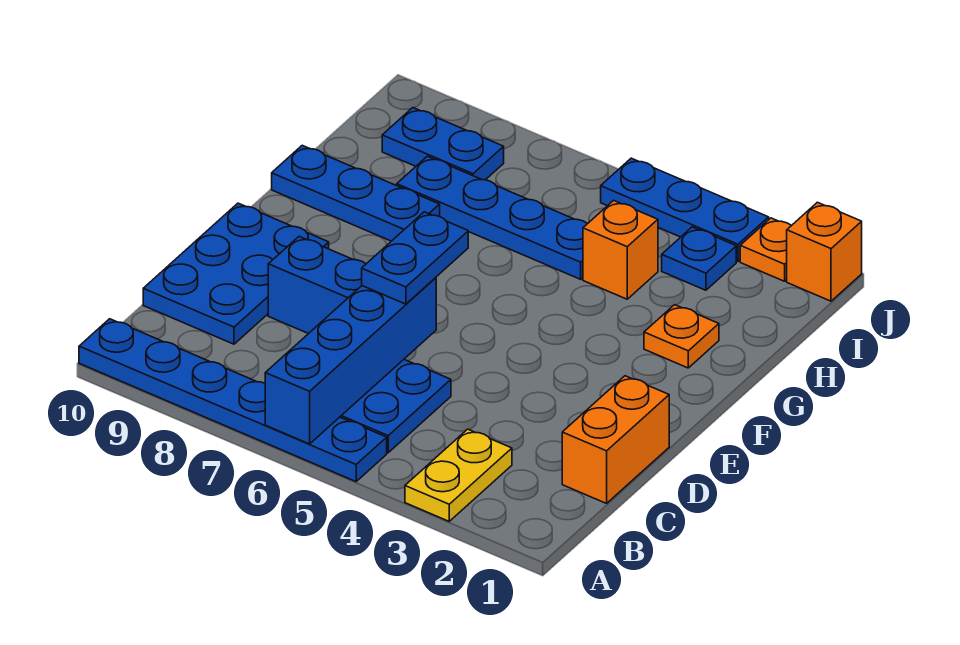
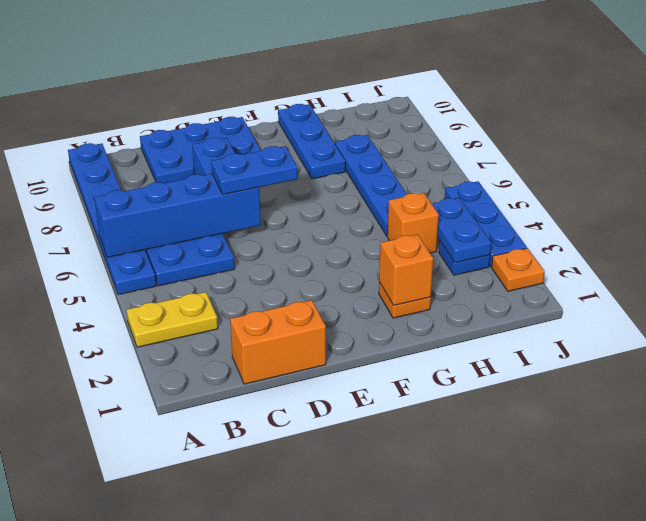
blue 1x2 plate [382,108,504,180] -> blue 1x2 plate moved to [432,198,491,263]
orange 1x1 brick [787,202,862,301] -> orange 1x1 brick moved to [379,234,433,305]

